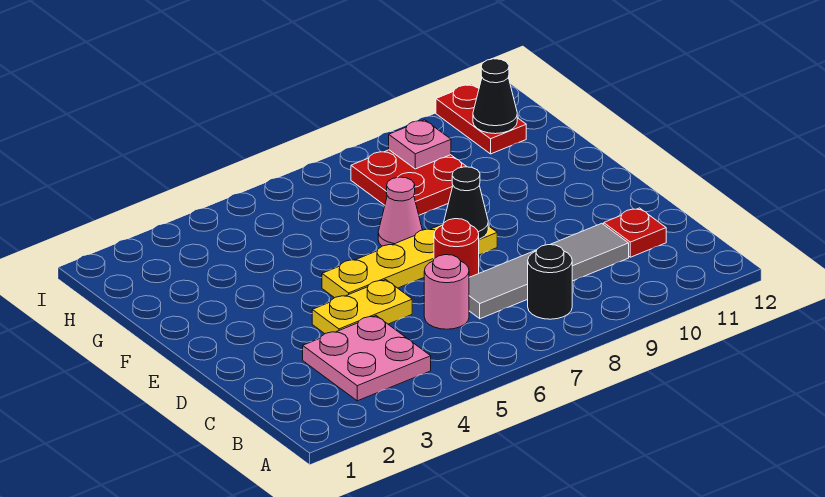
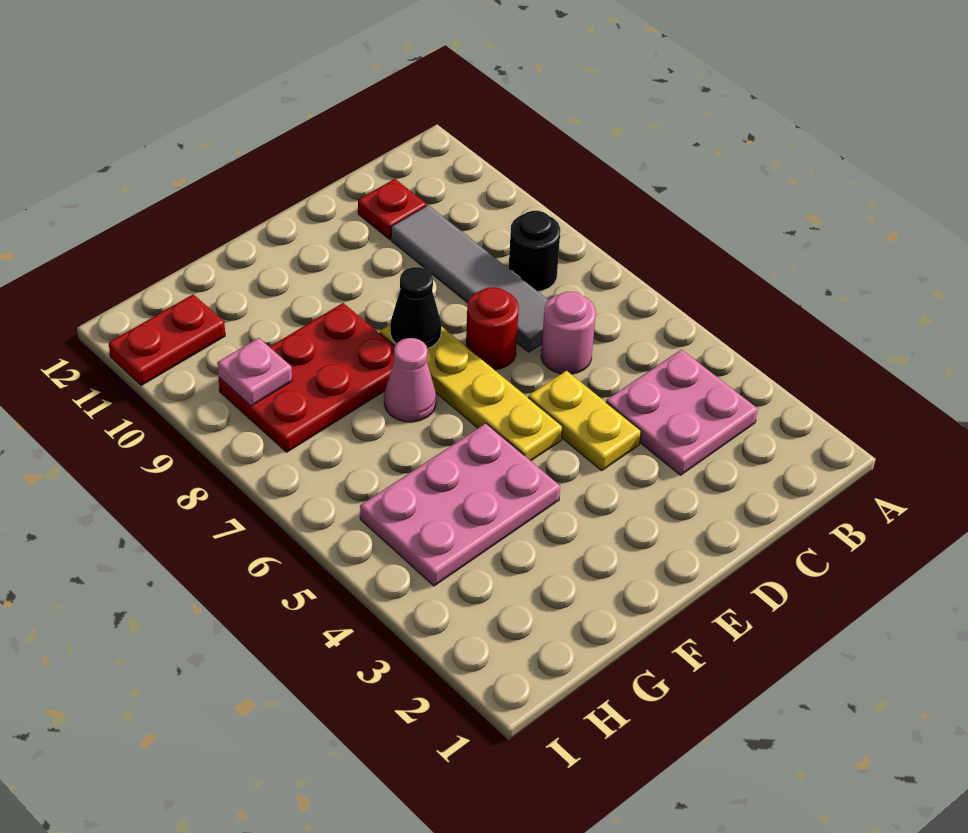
none -> pink 2x3 plate [360,423,560,586]
red 2x2 plate [351,150,467,215] -> red 2x3 plate [219,303,395,452]
black 1x1 cone [473,59,517,134] -> none

